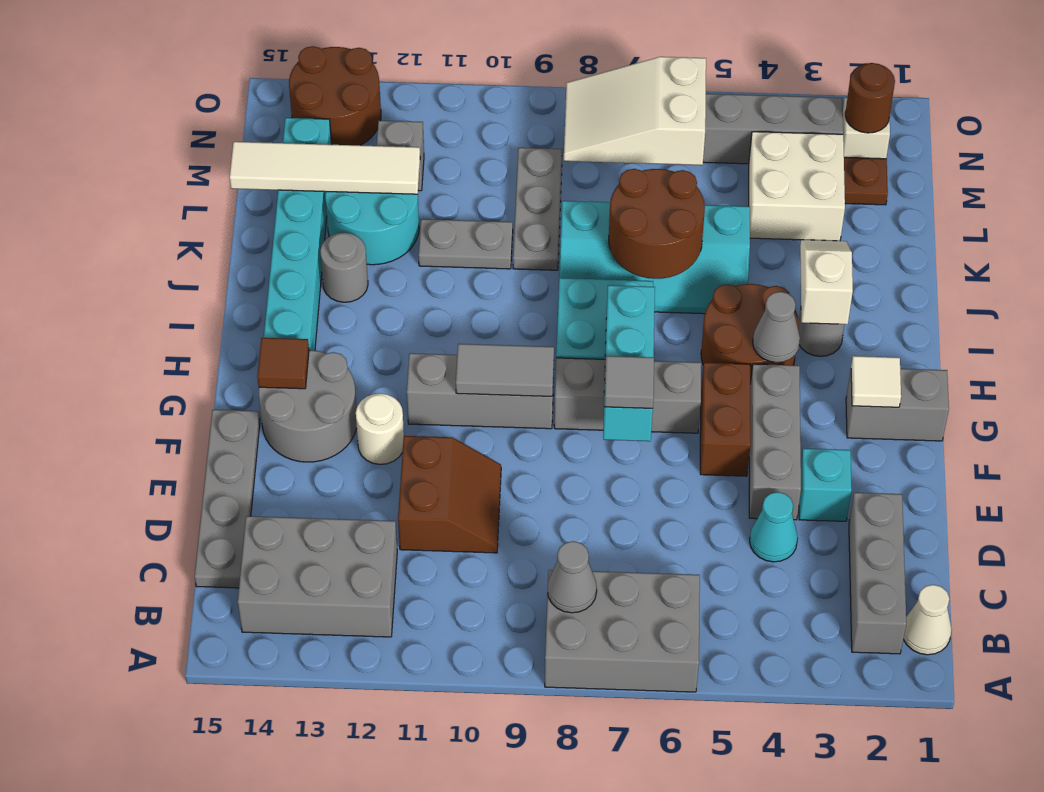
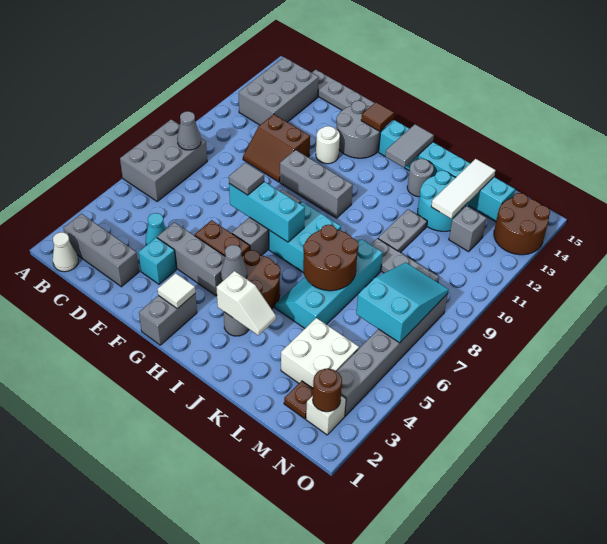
grey 1x3 brick [407,353,554,429] -> grey 1x3 brick turned to [280,150,353,218]
grey 1x2 tile [456,344,554,396] -> grey 1x2 tile moved to [385,124,434,168]
white 1x4 tile [230,142,420,194] -> white 1x3 tile [431,159,495,218]
white 2x3 slope [564,57,706,165] -> cyan 2x3 slope [356,262,448,343]

